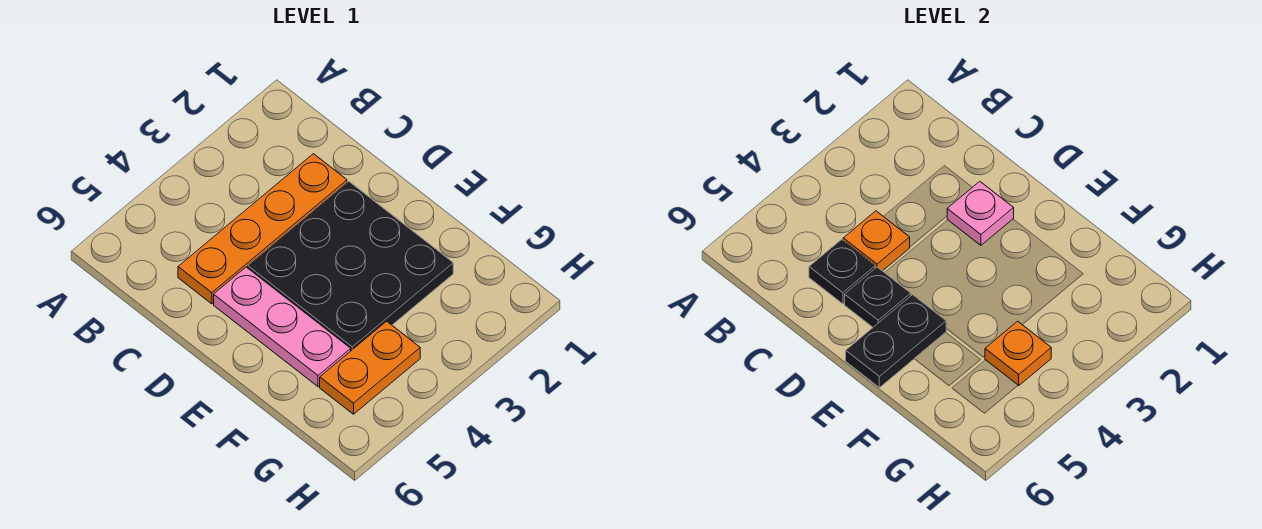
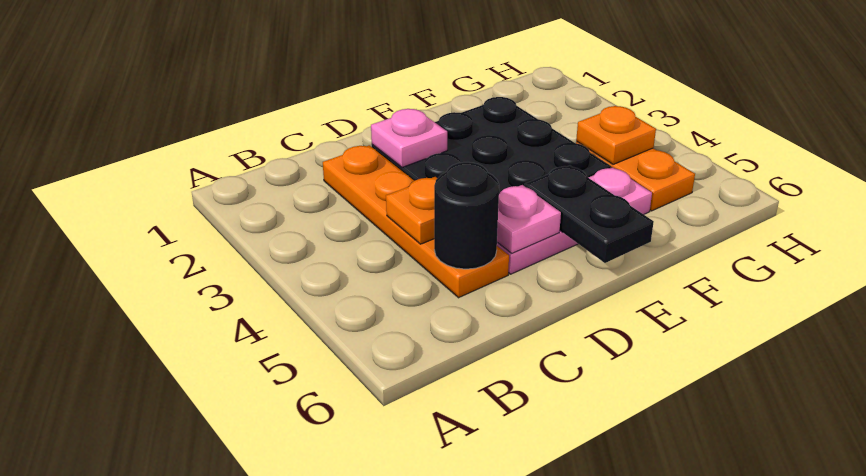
black 1x1 plate [809,239,875,304] -> black 1x1 round brick [434,162,499,269]
black 1x1 plate [845,267,911,327] -> pink 1x1 plate [497,185,561,253]

